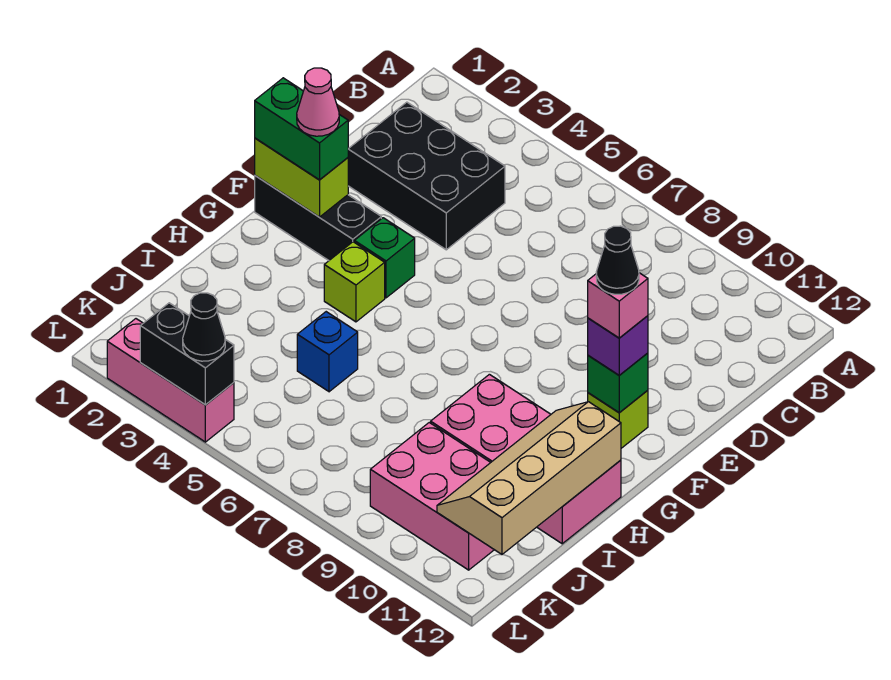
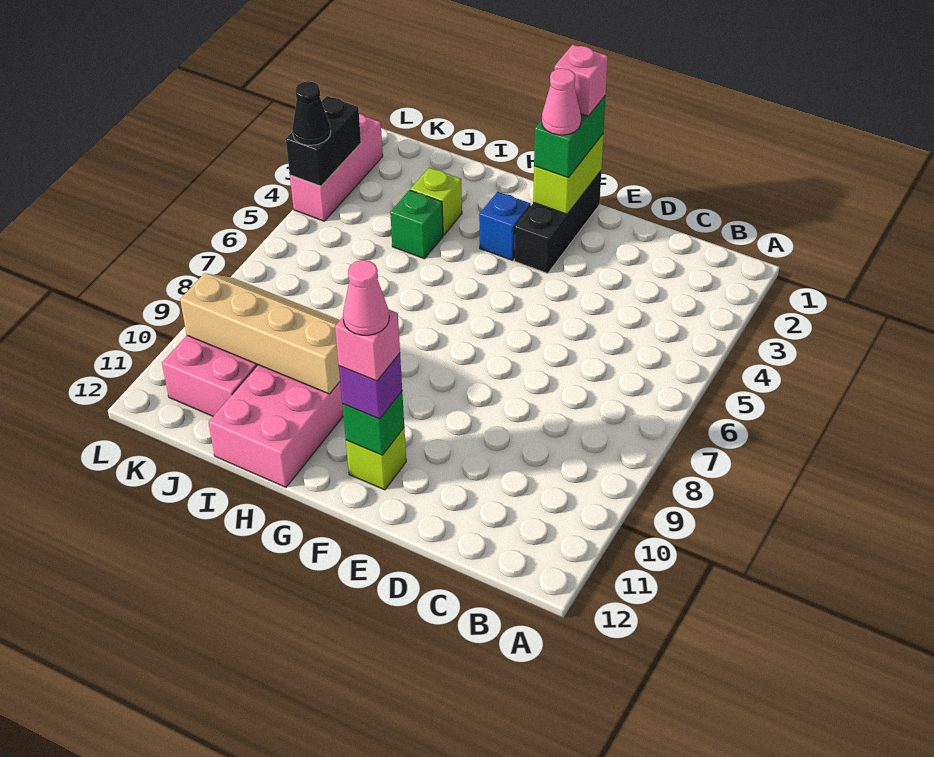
black 2x3 brick [348,102,505,250] -> none
none -> pink 1x1 brick [555,45,608,116]
green 1x1 brick [354,218,415,298] -> green 1x1 brick moved to [390,190,443,259]
black 1x1 cone [596,226,639,294] -> pink 1x1 cone [343,260,389,335]
lime 1x1 brick [324,242,385,322] -> lime 1x1 brick moved to [410,168,462,235]
tan 2x4 slope [437,402,621,554] -> tan 2x4 slope moved to [180,273,340,394]
blue 1x1 brick [297,312,358,392] -> blue 1x1 brick moved to [479,192,531,260]

